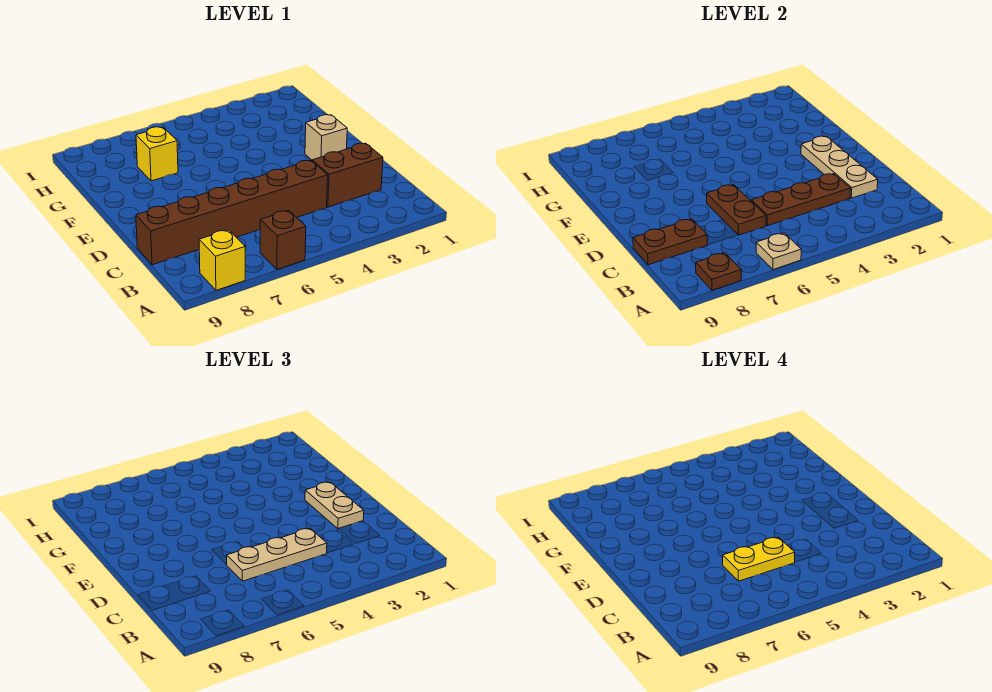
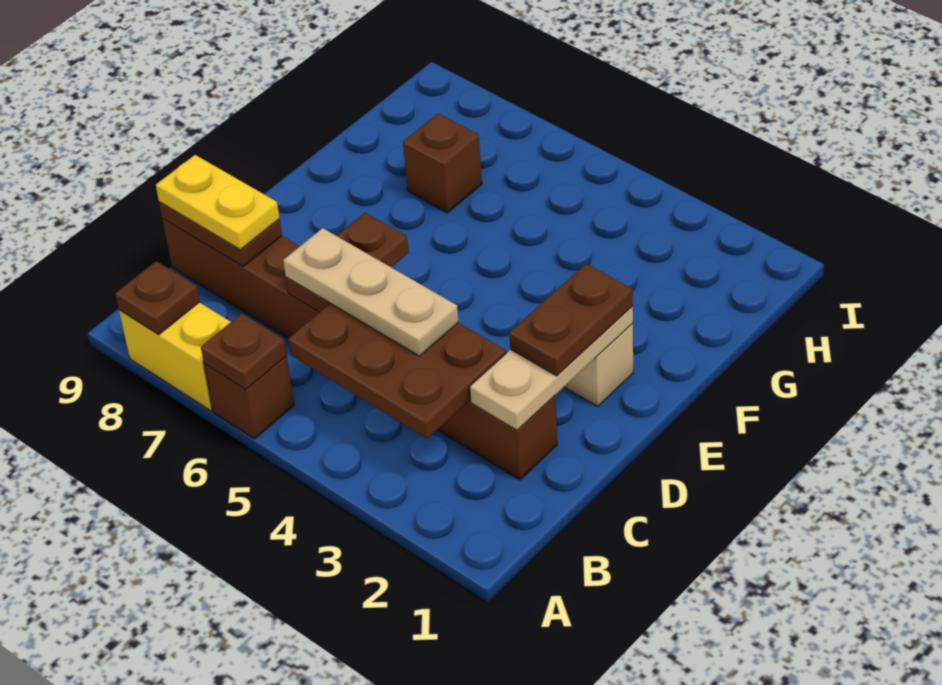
tan 1x1 plate [756,233,801,270] -> brown 1x1 plate [201,314,287,390]
yellow 1x1 brick [199,230,245,290] -> yellow 1x2 brick [119,302,231,411]
brown 1x3 plate [751,174,851,226] -> brown 2x3 plate [288,303,506,439]
yellow 1x2 plate [723,537,795,581] -> yellow 1x2 plate moved to [156,155,280,249]
tan 1x2 plate [305,482,364,529] -> brown 1x2 plate [509,264,633,376]
yellow 1x1 brick [136,127,178,181] -> brown 1x1 brick [403,113,482,213]

